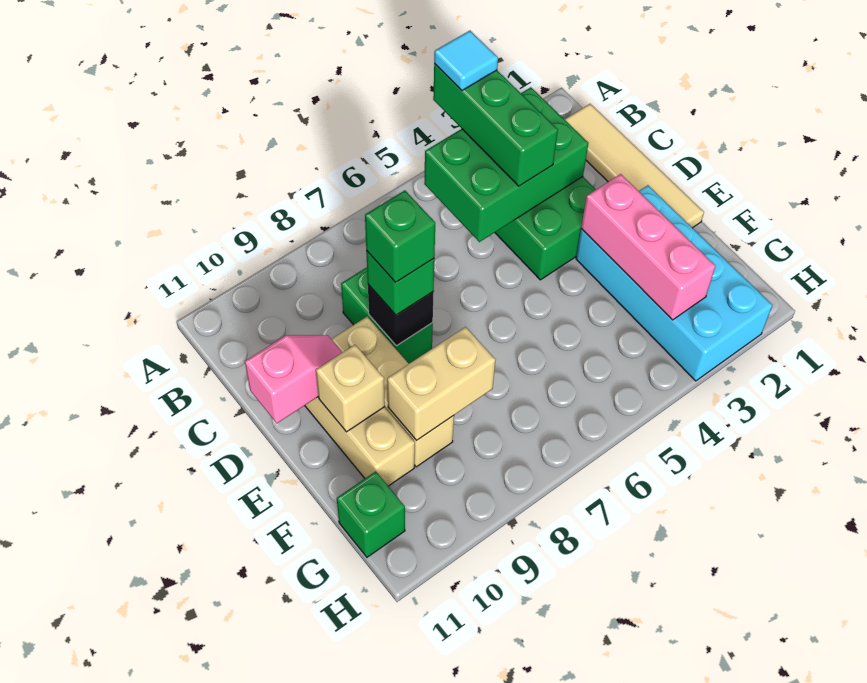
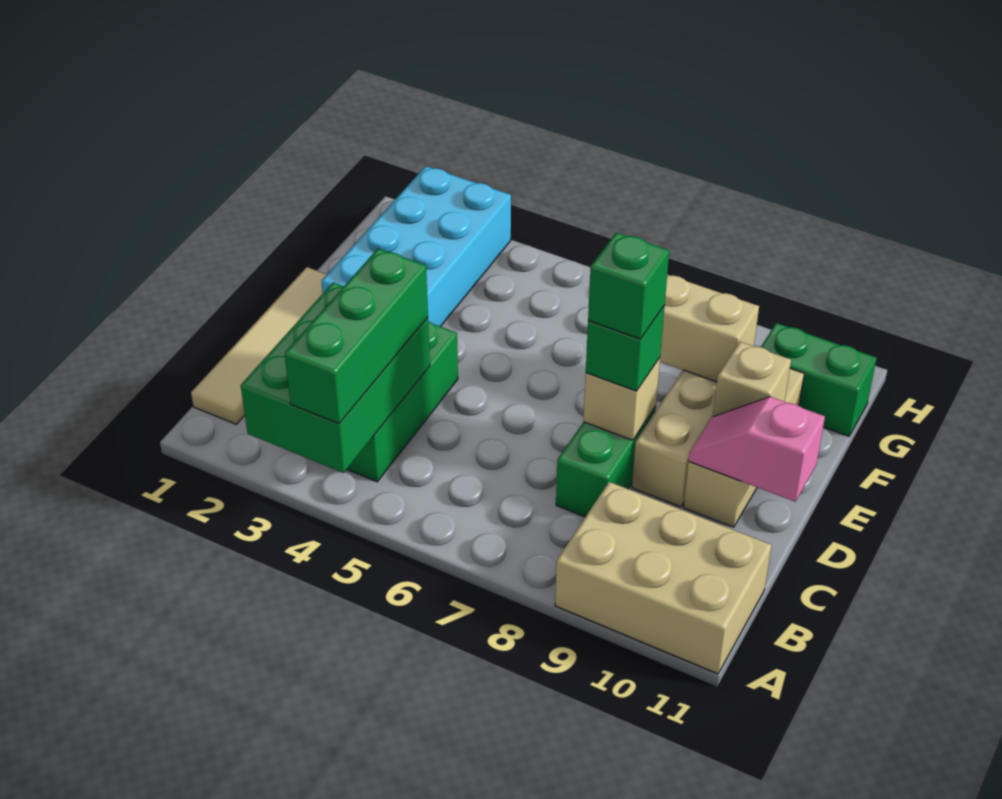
cyan 1x1 tile [434,31,498,90] -> none
none -> tan 2x3 brick [555,482,772,674]
green 2x3 brick [424,87,588,242] -> green 2x3 brick turned to [241,282,430,473]
black 1x1 brick [368,284,434,346] -> tan 1x1 brick [583,358,660,440]
pink 1x3 brick [581,174,715,320] -> none
green 1x1 brick [337,471,405,557] -> green 1x2 brick [761,323,877,436]

